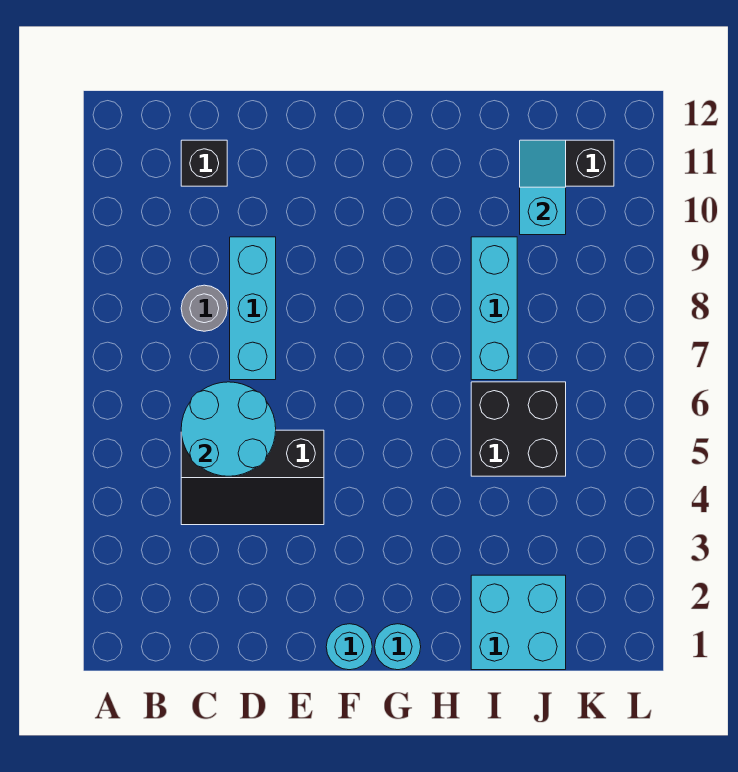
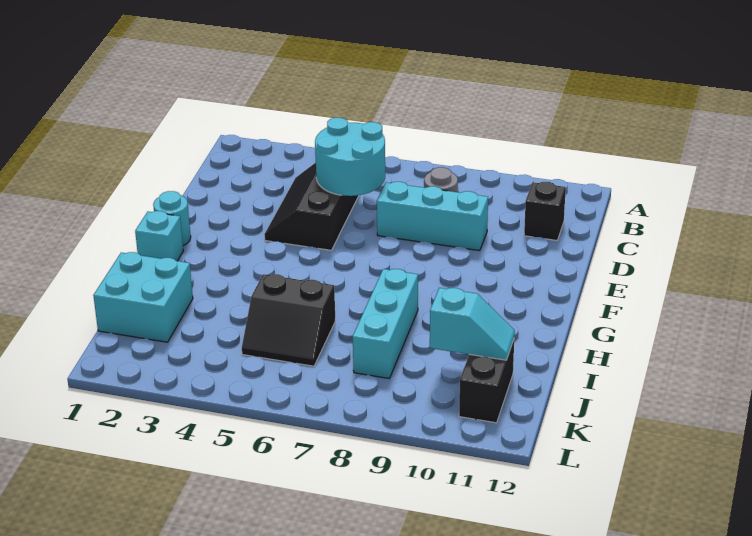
cyan 1x1 round brick [375,624,421,670] -> cyan 1x1 brick [135,211,183,261]
black 2x2 brick [471,382,566,476] -> black 2x2 slope [242,274,335,366]
cyan 1x3 brick [471,237,517,380] -> cyan 1x3 brick turned to [353,269,418,378]

